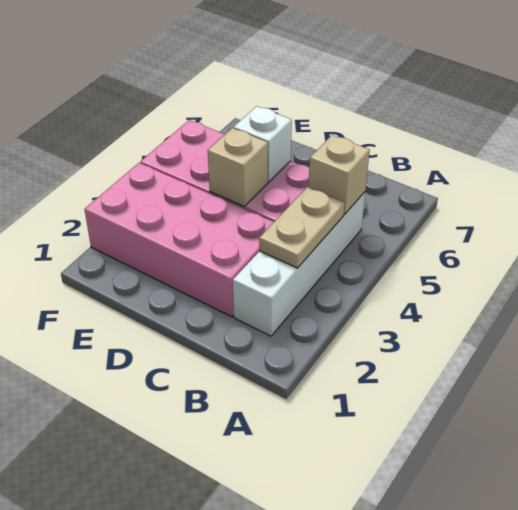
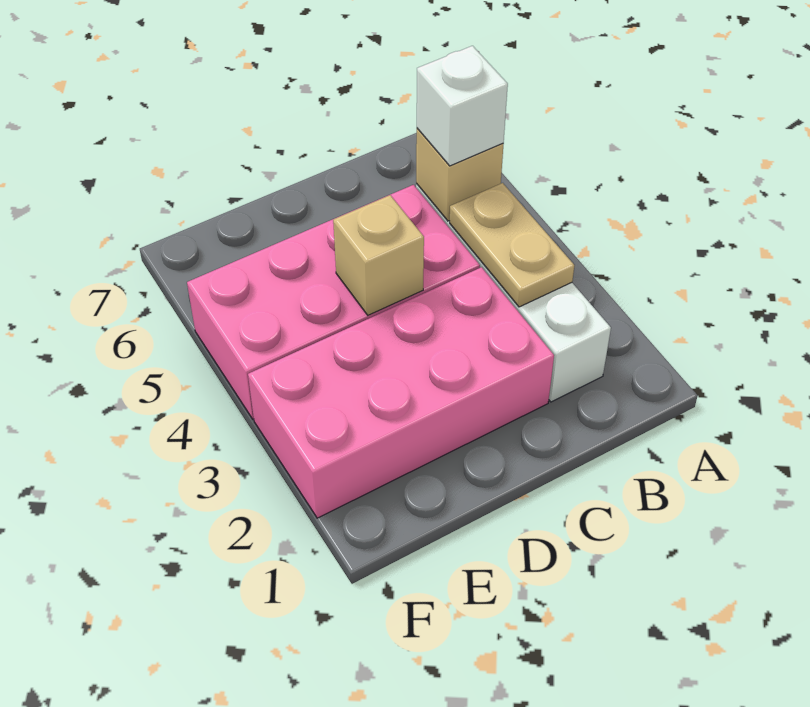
white 1x1 brick [233,106,292,182] -> white 1x1 brick moved to [417,46,508,166]

